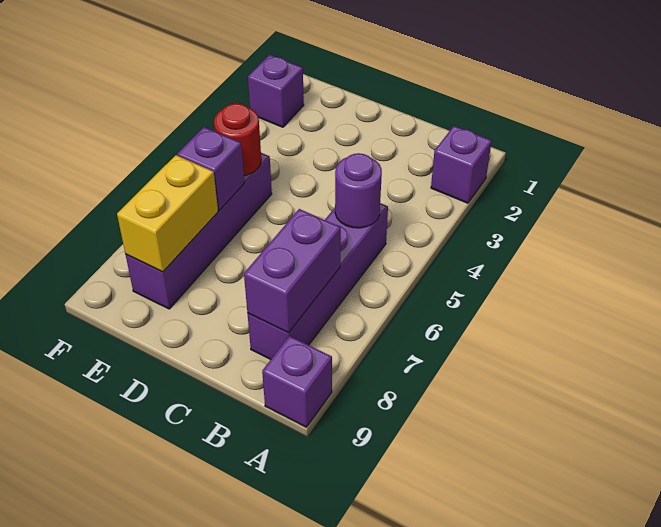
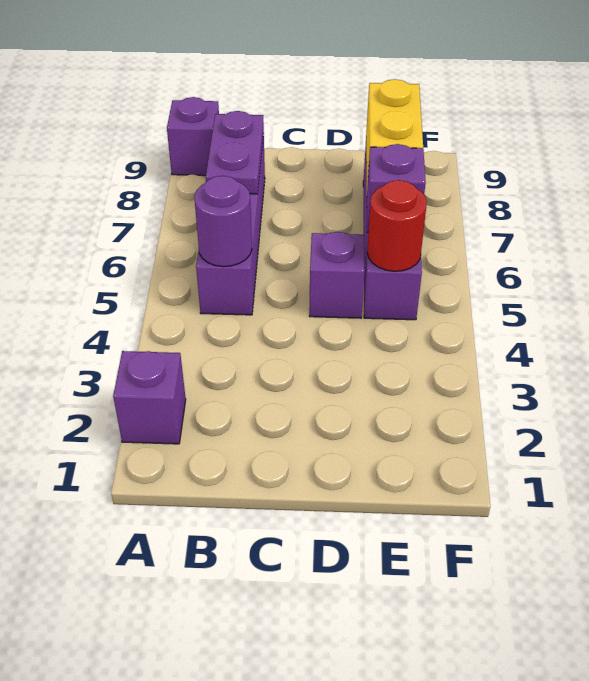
purple 1x2 brick [244,209,341,333] -> purple 1x2 plate [206,111,264,194]
purple 1x1 brick [248,55,304,127] -> purple 1x1 brick moved to [309,232,365,318]

